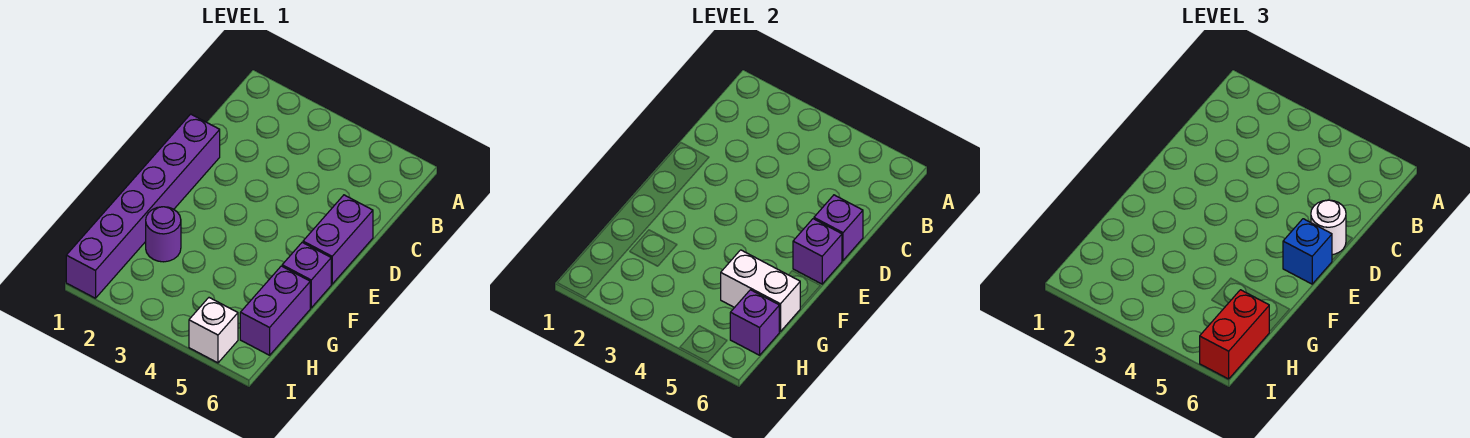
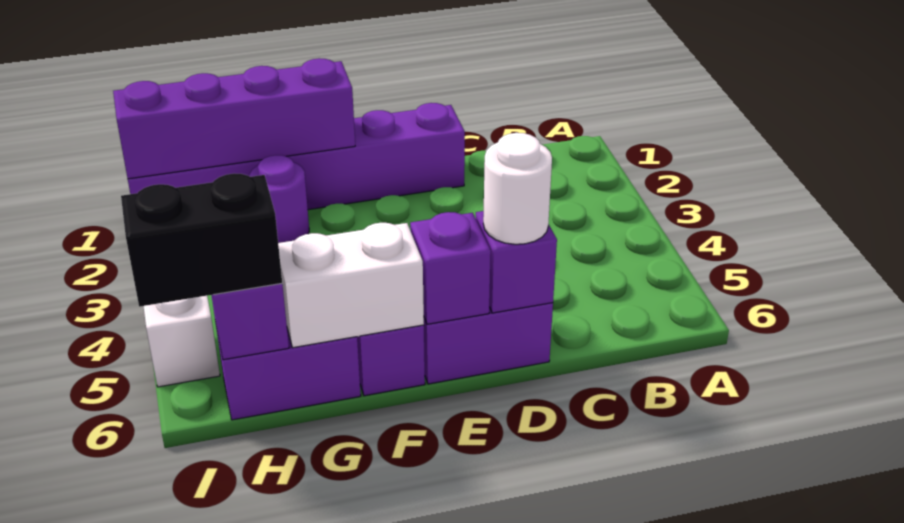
blue 1x1 brick [1283,219,1332,284] -> none
none -> purple 1x4 brick [113,58,355,179]
white 1x2 brick [721,250,800,332] -> white 1x2 brick turned to [278,223,424,348]
red 1x2 brick [1200,290,1269,379] -> black 1x2 brick [121,173,282,307]

